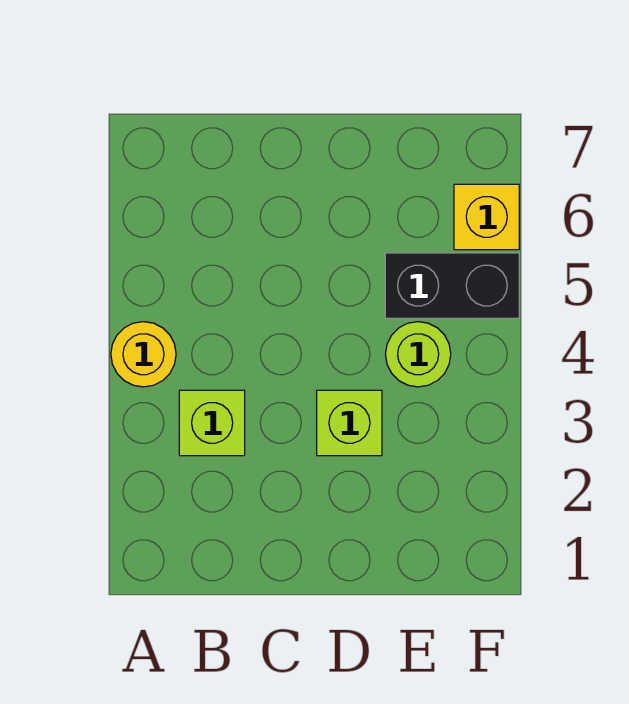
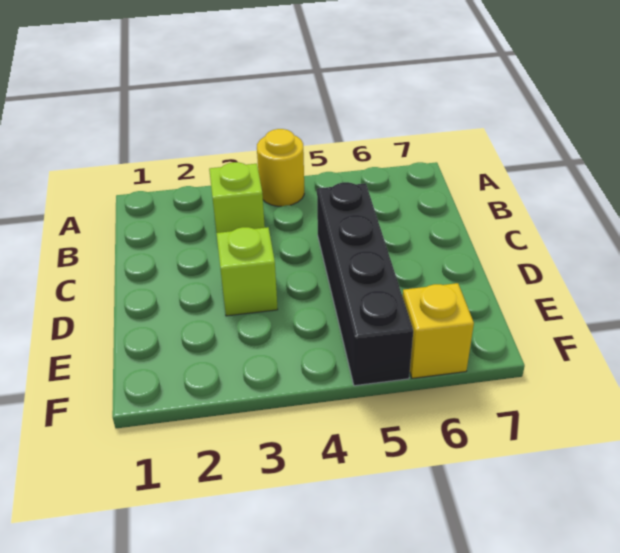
lime 1x1 round brick [385,322,451,387] -> none
black 1x2 brick [385,253,519,318] -> black 1x4 brick [317,182,413,386]

